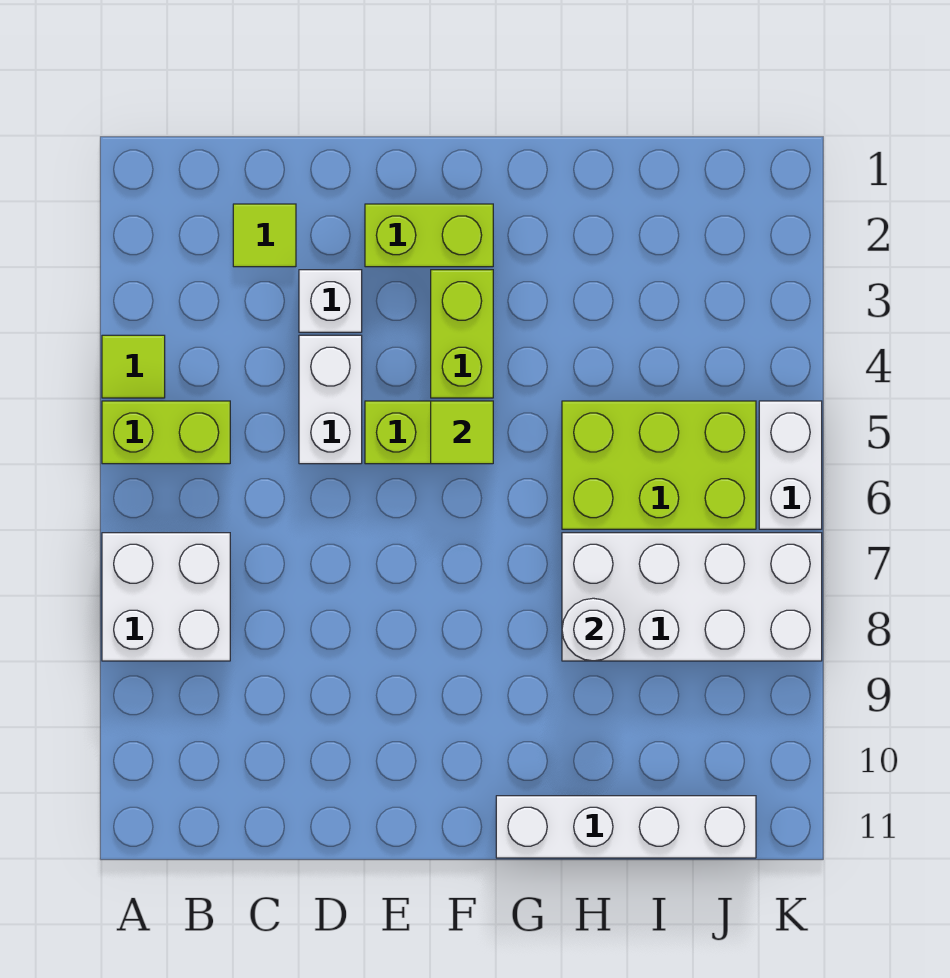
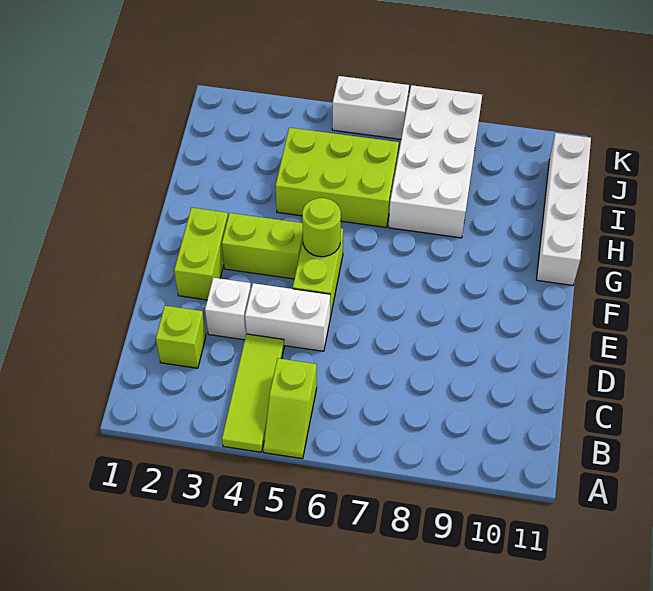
lime 1x1 tile [102,335,165,398] -> lime 1x3 tile [222,334,284,452]
lime 1x2 brick [102,401,230,464] -> lime 1x2 slope [263,358,317,459]
white 2x2 brick [102,533,230,661] -> none
lime 1x1 tile [233,204,296,267] -> lime 1x1 brick [156,306,206,368]
lime 1x1 tile [431,401,493,464] -> lime 1x1 round brick [302,198,341,257]
lime 2x3 brick [562,401,756,529] -> lime 2x3 brick turned to [276,128,399,227]
white 1x1 round brick [562,598,625,661] -> none

